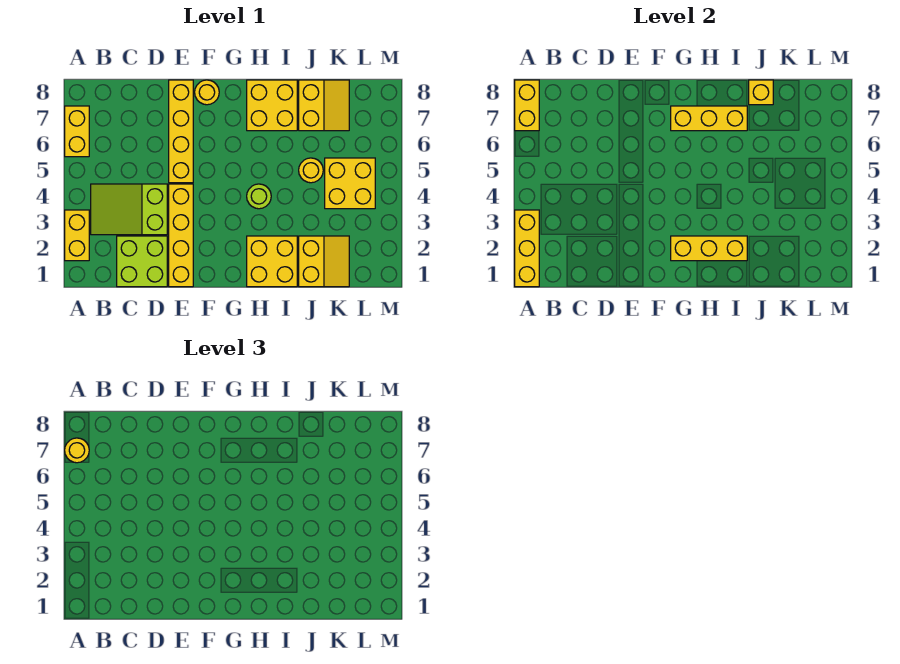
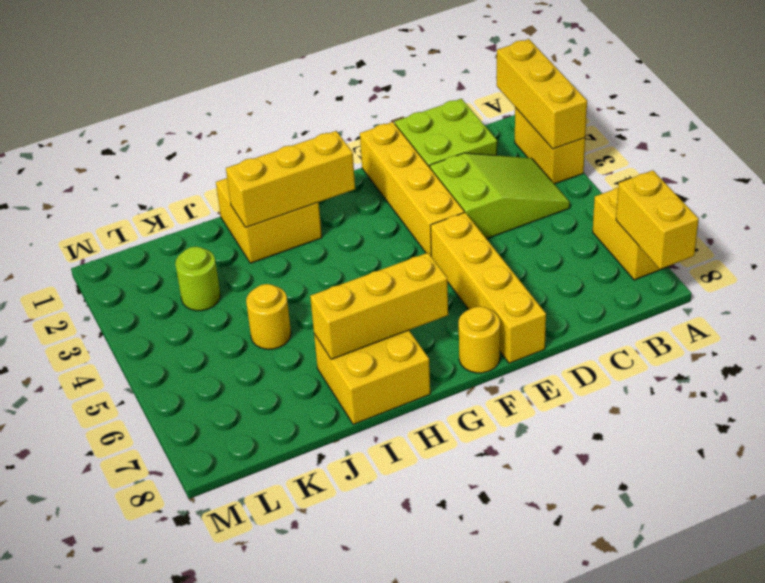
yellow 1x1 round brick [65,438,89,463] -> none
lime 1x1 round brick [247,184,271,209] -> lime 1x1 round brick moved to [175,247,220,311]
yellow 2x2 slope [299,236,349,287] -> none
yellow 2x2 slope [299,80,349,131] -> none
yellow 1x1 brick [749,80,773,105] -> none
yellow 2x2 brick [325,158,375,209] -> none

